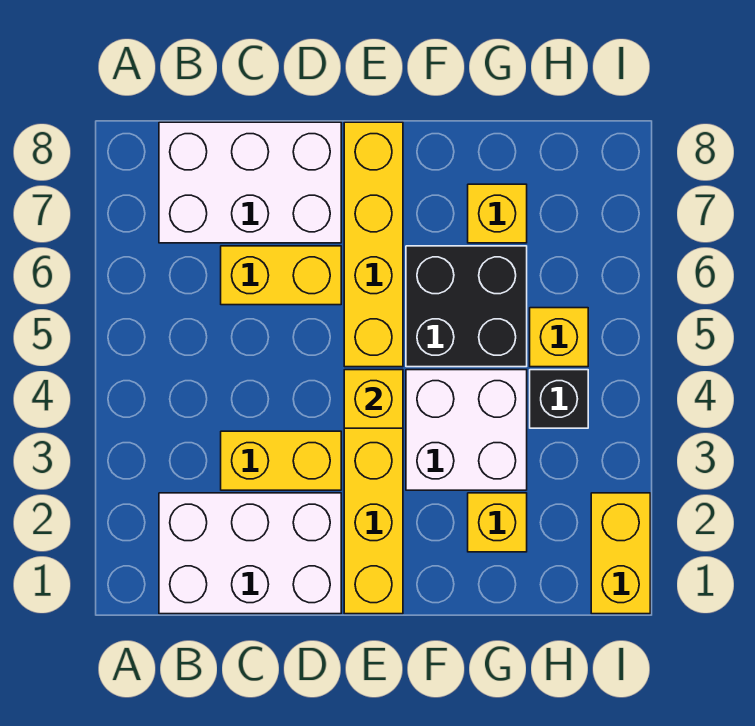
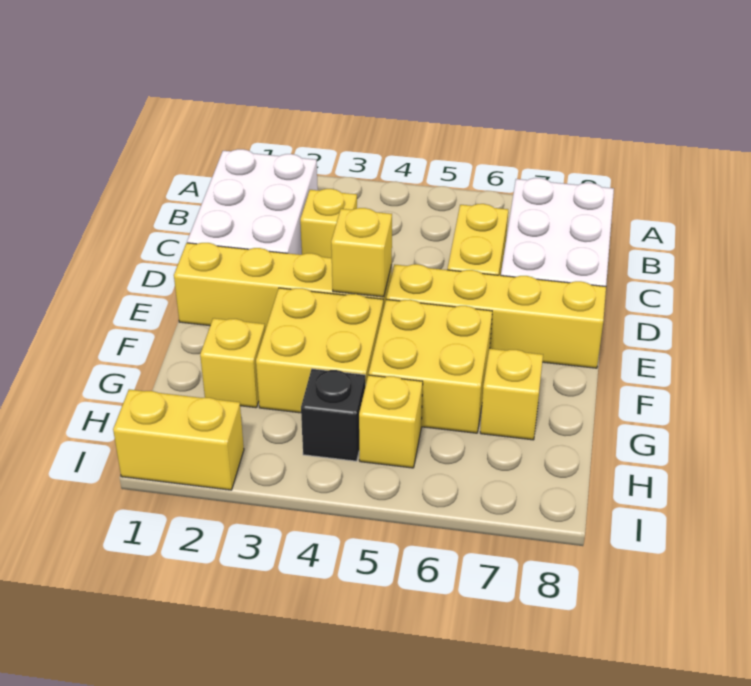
yellow 1x2 brick [221,431,341,490] -> yellow 1x1 brick [300,189,357,258]
white 2x2 brick [406,370,527,490] -> yellow 2x2 brick [256,288,383,413]
black 2x2 brick [406,246,527,367] -> yellow 2x2 brick [369,299,492,433]

